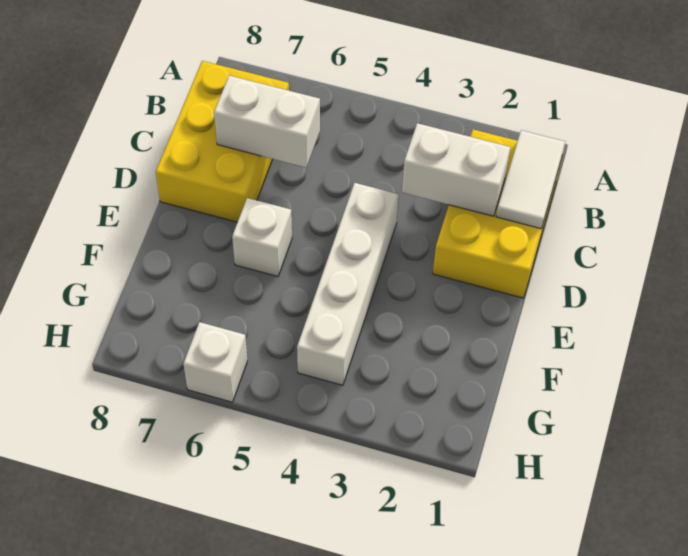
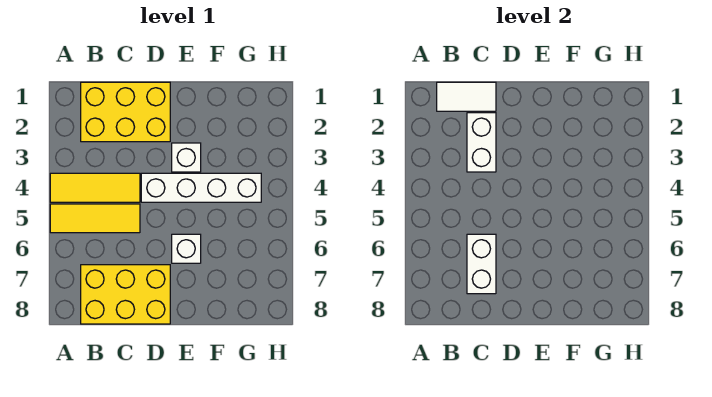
none -> yellow 1x3 tile [50,173,140,202]
none -> yellow 1x3 tile [50,204,140,233]
white 1x1 brick [183,322,247,402] -> white 1x1 brick moved to [172,143,201,172]

